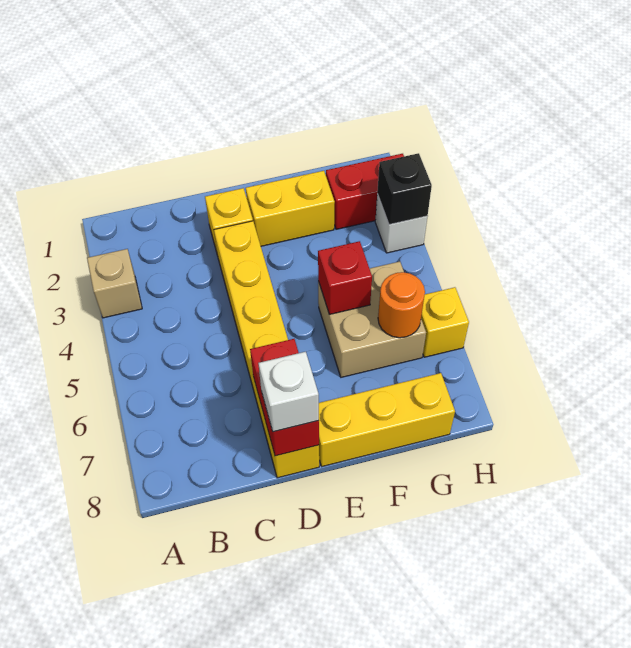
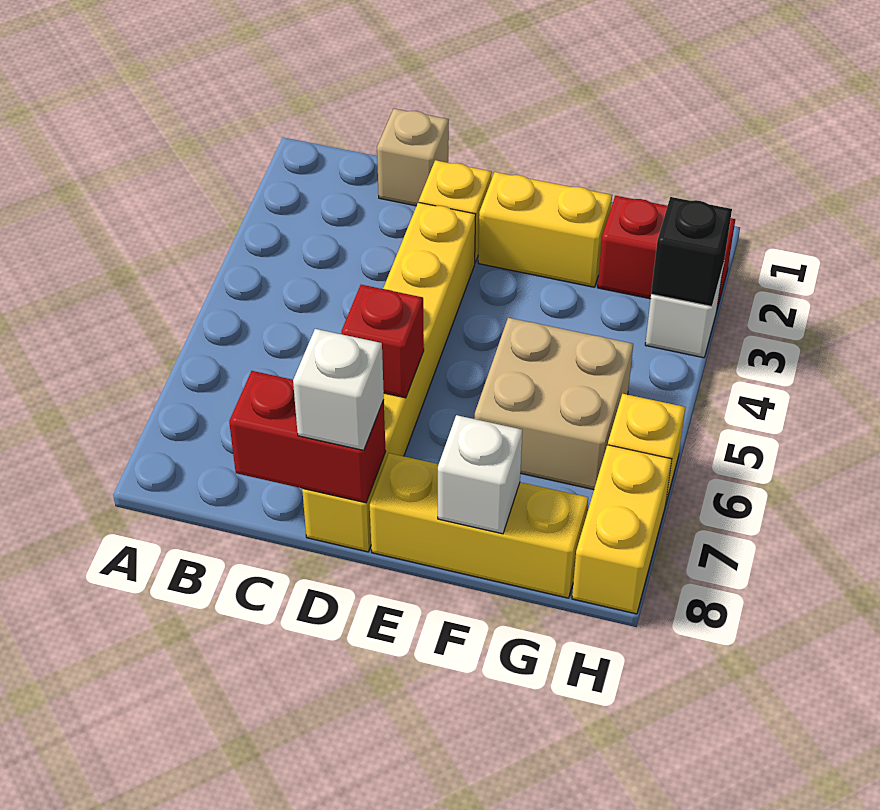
tan 1x1 brick [87,249,142,318] -> tan 1x1 brick moved to [377,109,449,206]
red 1x2 brick [250,339,319,456] -> red 1x2 brick turned to [229,371,386,503]
red 1x1 brick [318,241,372,314] -> red 1x1 brick moved to [341,285,424,398]
none -> white 1x1 brick [438,415,522,534]
orange 1x1 round brick [378,272,425,338] -> none
none -> yellow 1x2 brick [572,445,672,614]

